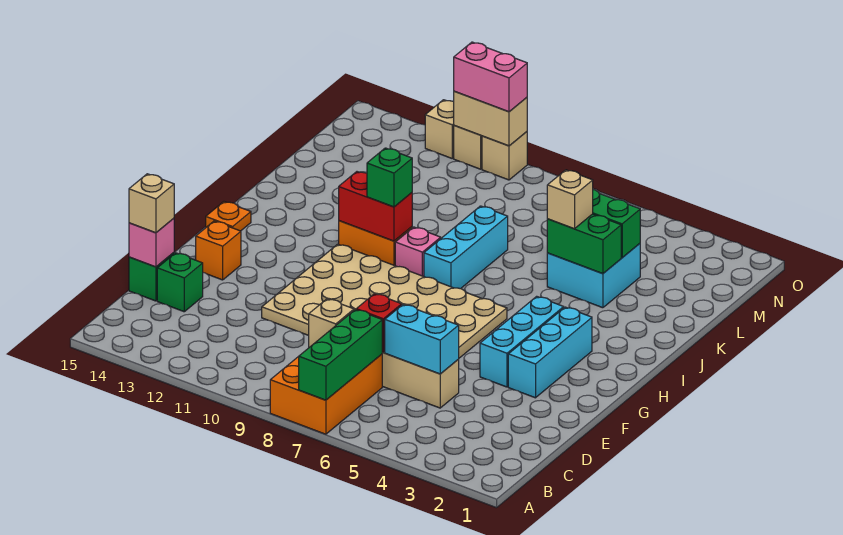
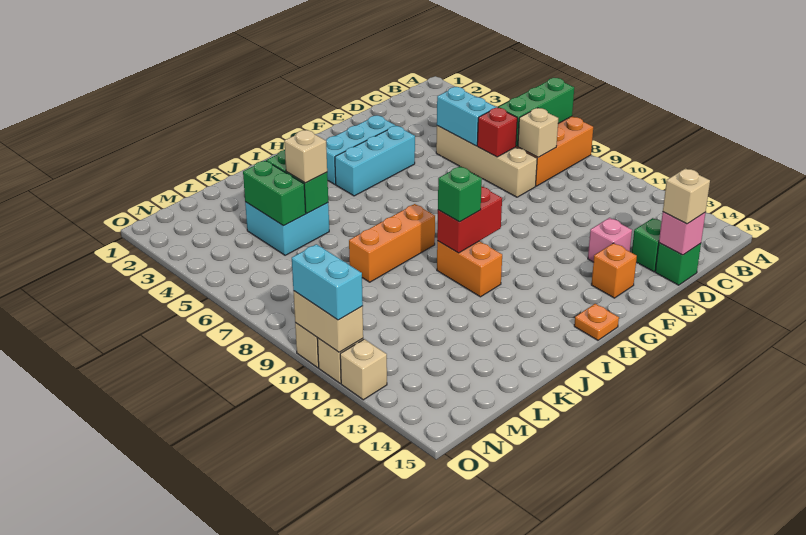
tan 4x6 plate [262,244,507,358] -> none
cyan 1x3 brick [424,206,508,289] -> orange 1x3 brick [349,204,435,282]
pink 1x1 brick [395,227,441,277] -> pink 1x1 brick moved to [588,218,632,262]
red 1x2 brick [339,172,412,241] -> red 1x2 brick turned to [437,186,502,253]
pink 1x2 brick [454,42,527,112] -> cyan 1x2 brick [292,244,363,320]

